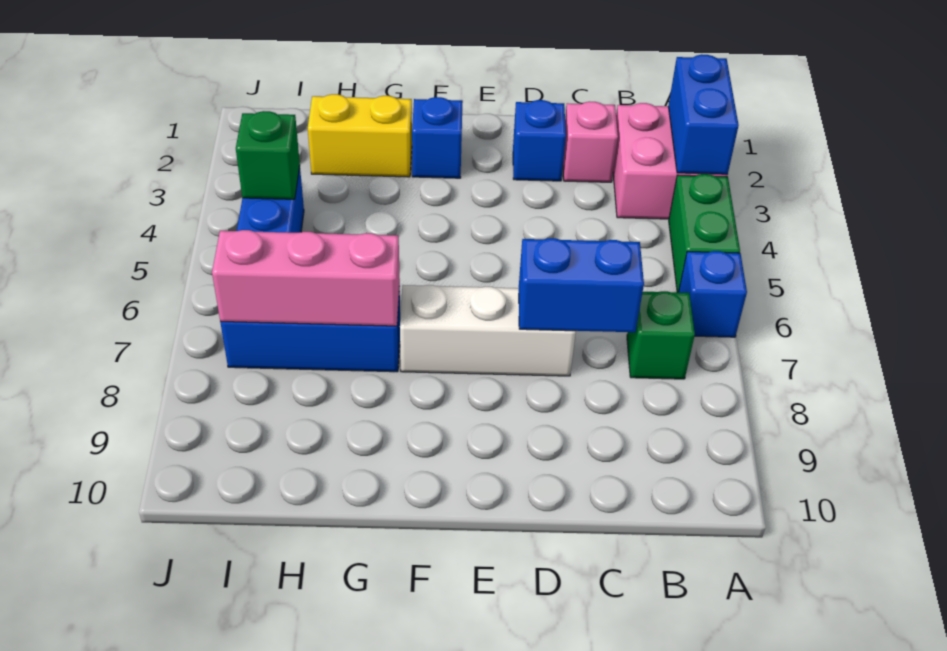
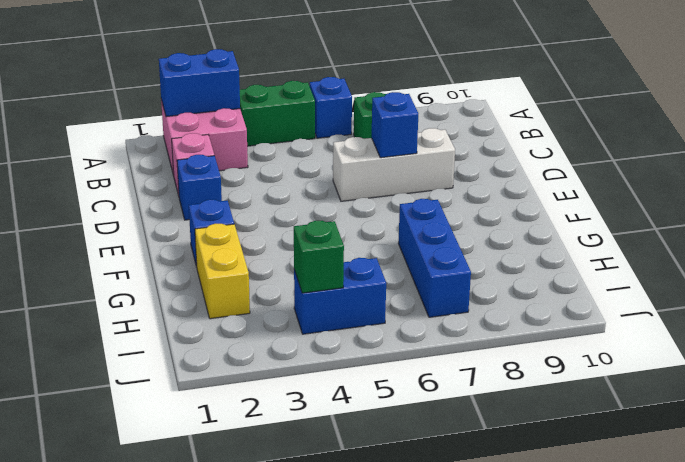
blue 1x2 brick [519,238,644,332] -> blue 1x1 brick [372,92,418,158]
white 1x3 brick [400,285,576,376] -> white 1x3 brick turned to [333,128,455,201]
pink 1x3 brick [212,230,400,326] -> none

